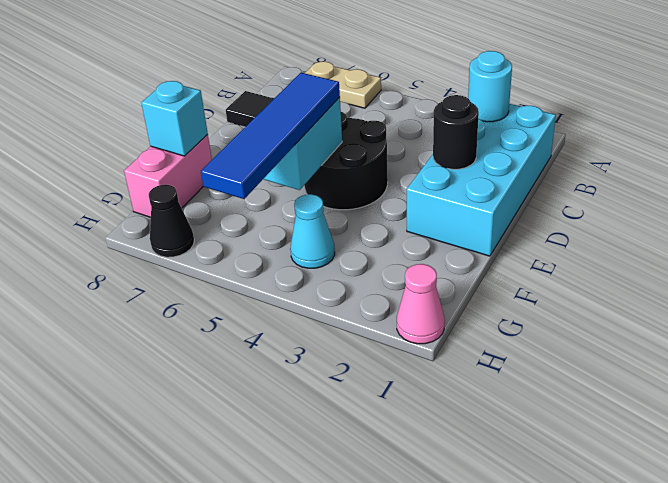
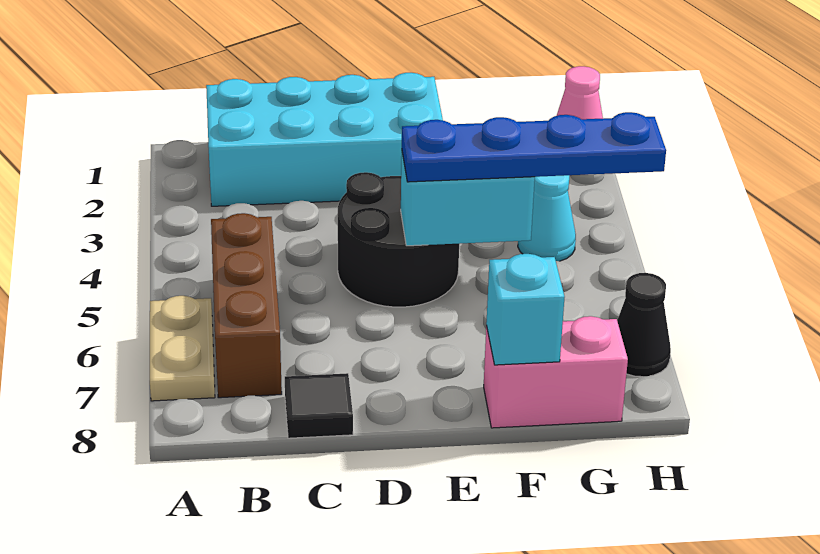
cyan 1x1 round brick [468,51,512,122] -> none
none -> brown 1x3 brick [211,213,282,398]
black 1x1 round brick [433,95,479,169] -> none
blue 1x4 tile [201,73,340,199] -> blue 1x4 plate [402,112,666,182]

